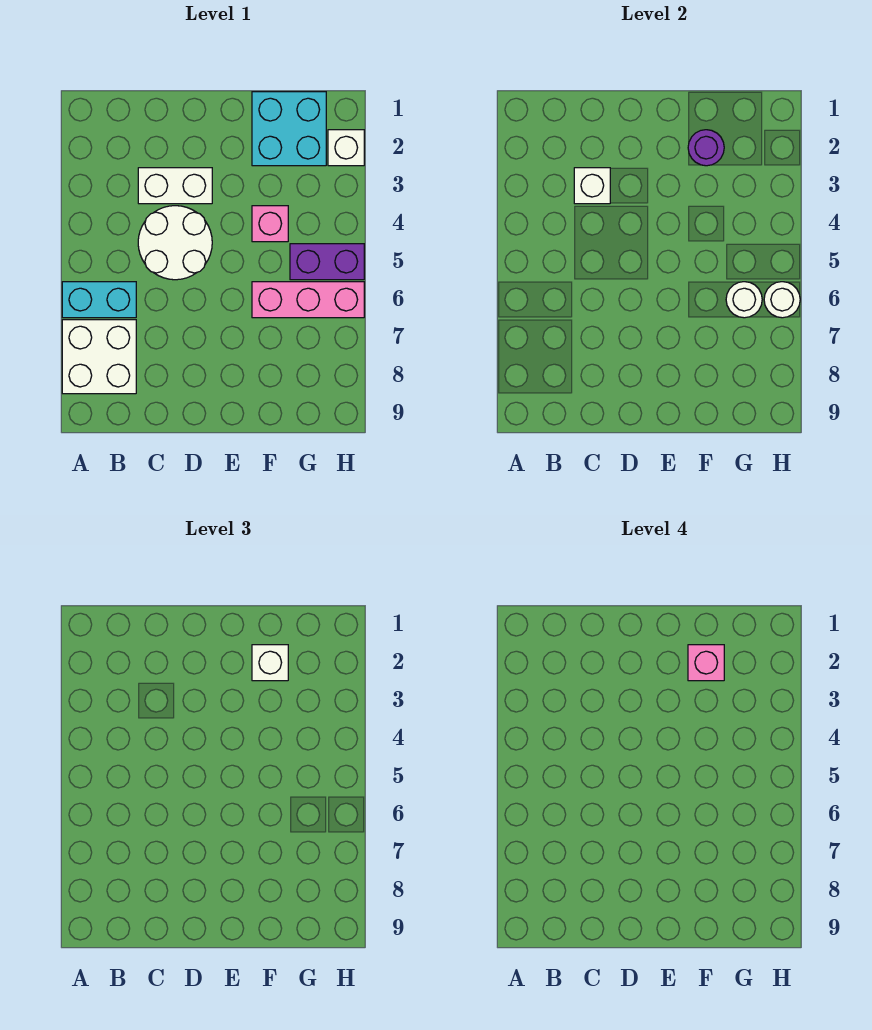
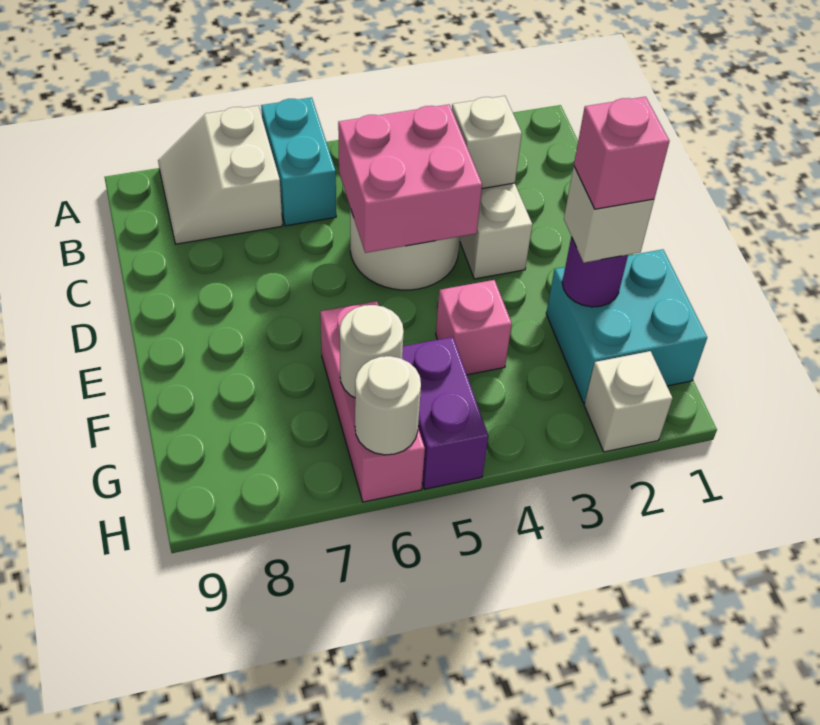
white 2x2 brick [62,320,136,394] -> white 2x2 slope [158,106,283,244]
none -> pink 2x2 brick [338,105,482,253]

